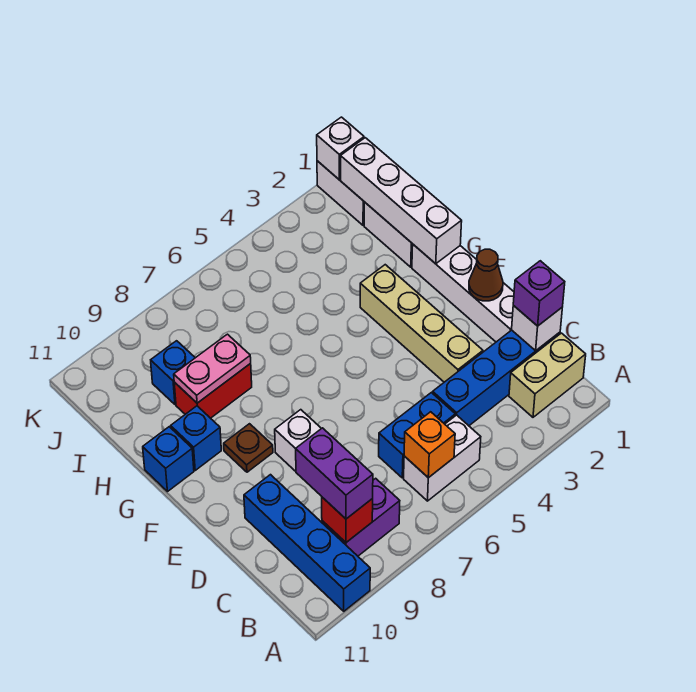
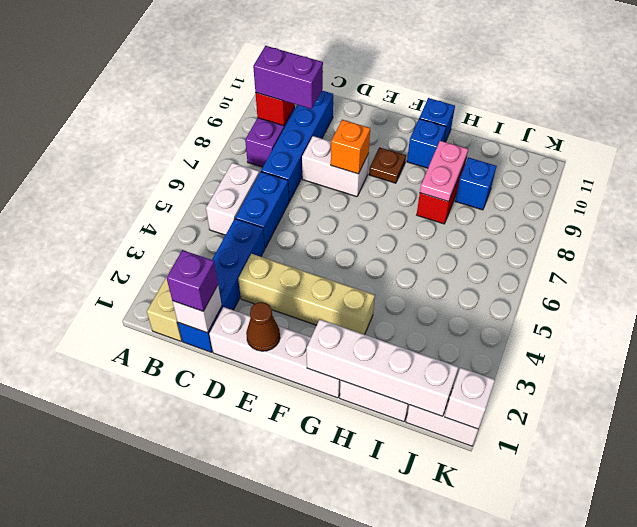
blue 1x4 brick [244,475,370,611] -> blue 1x4 brick turned to [261,91,333,201]
orange 1x1 brick [404,412,455,478] -> orange 1x1 brick moved to [331,120,370,174]

